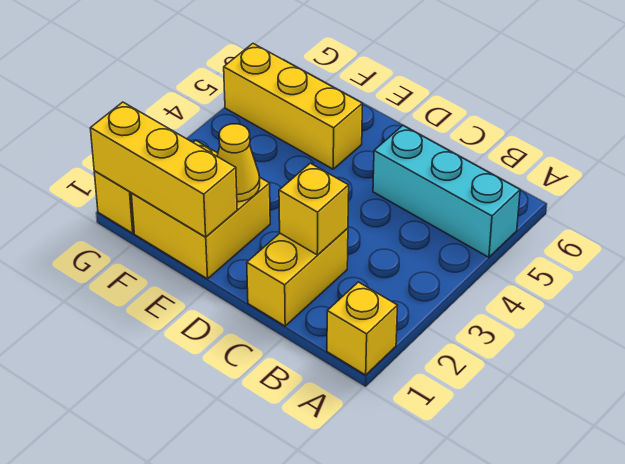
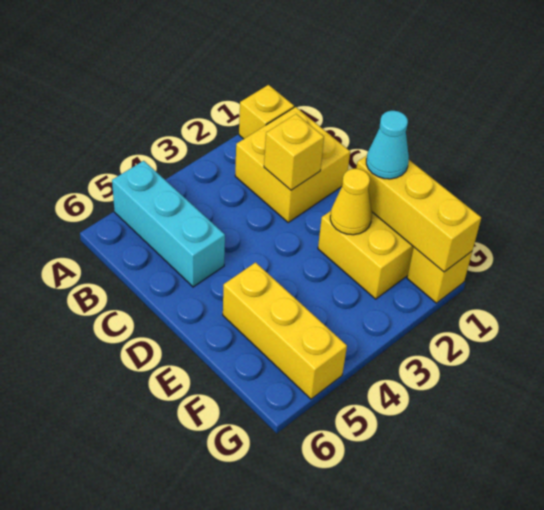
yellow 1x2 brick [247,228,348,326] -> yellow 2x2 brick [235,107,350,222]
none -> cyan 1x1 cone [366,111,409,179]

